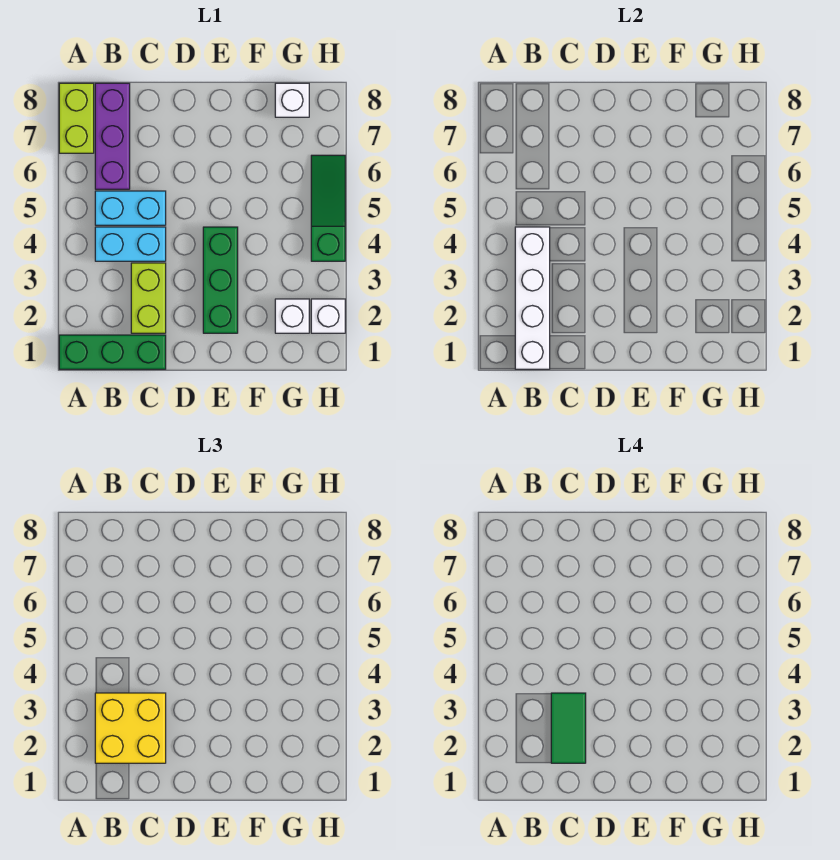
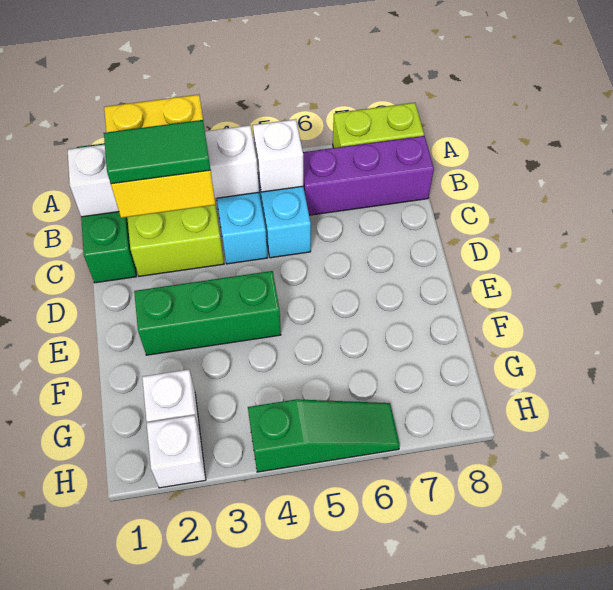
white 1x1 brick [275,83,309,117] -> white 1x1 brick moved to [253,119,303,192]

